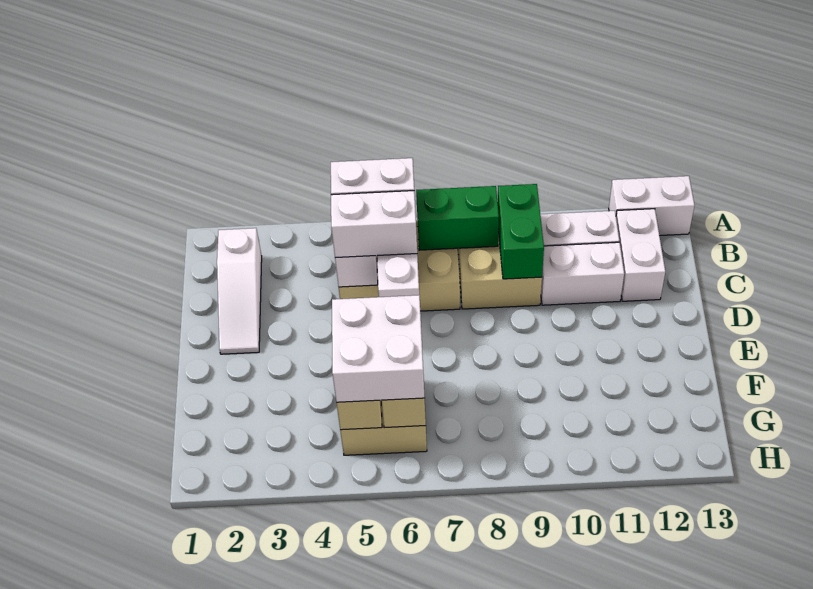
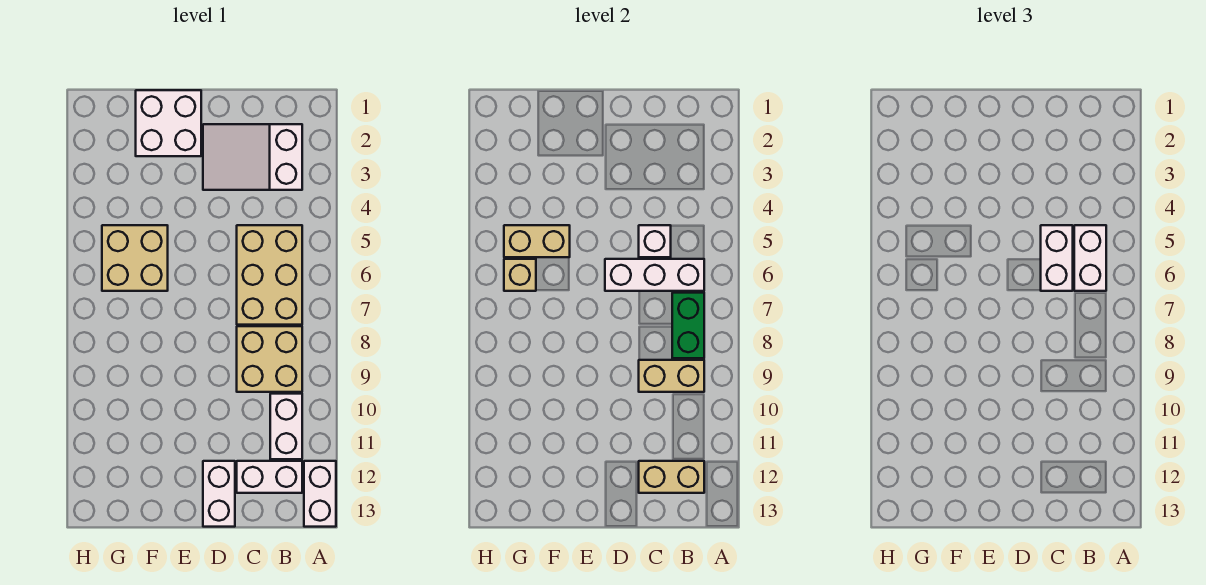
white 1x3 slope [217,228,262,354] -> white 2x3 slope [203,124,302,190]
green 1x2 brick [498,184,544,279] -> tan 1x2 brick [639,360,704,392]
none -> tan 1x2 brick [639,461,704,493]
white 1x2 brick [541,242,624,305] -> white 1x2 brick moved to [203,461,235,527]
white 2x2 brick [332,295,425,402] -> white 2x2 brick moved to [136,90,201,156]

